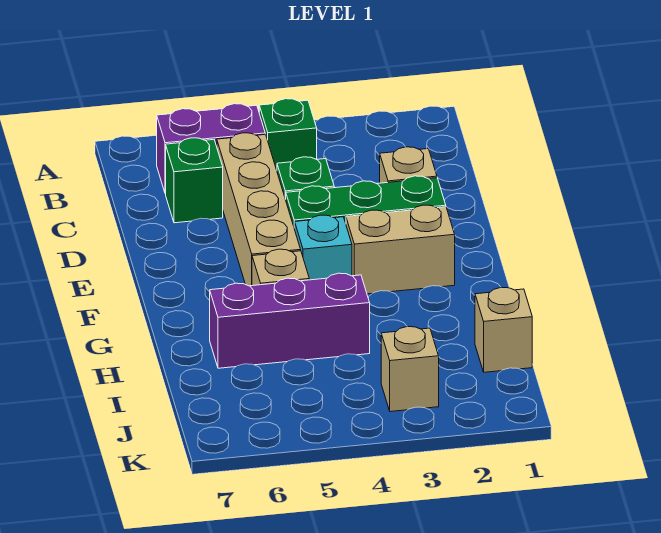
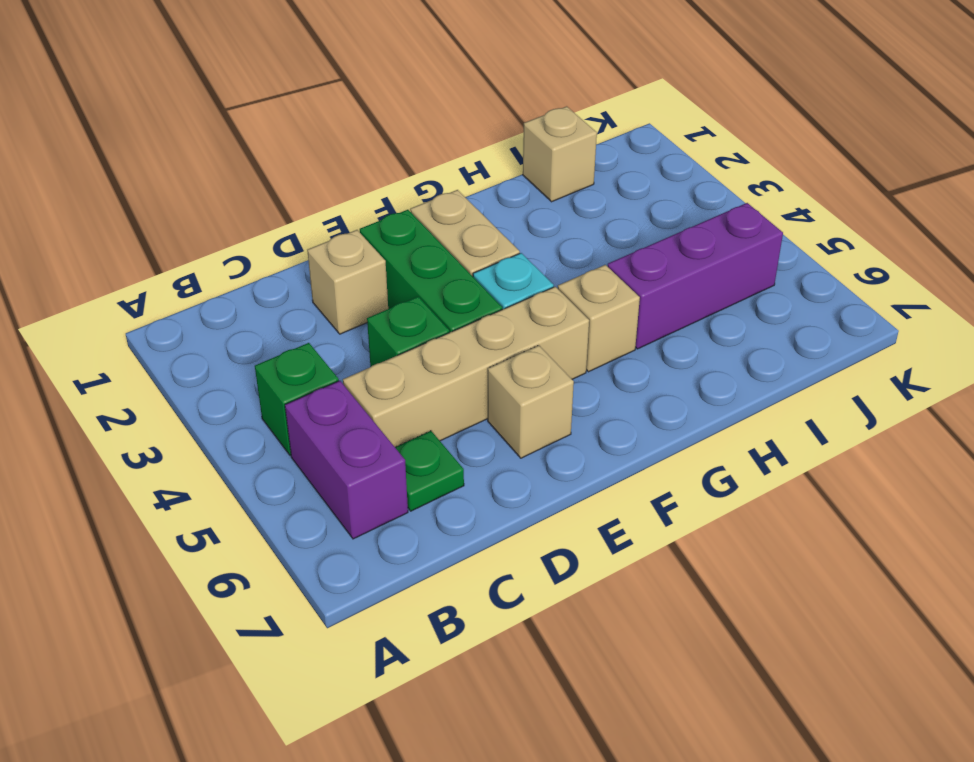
green 1x1 brick [166,138,223,223] -> green 1x1 plate [395,431,464,511]
purple 1x3 brick [210,273,370,368] -> purple 1x3 brick turned to [608,203,783,349]
tan 1x1 brick [381,327,439,412] -> tan 1x1 brick moved to [488,345,574,458]

